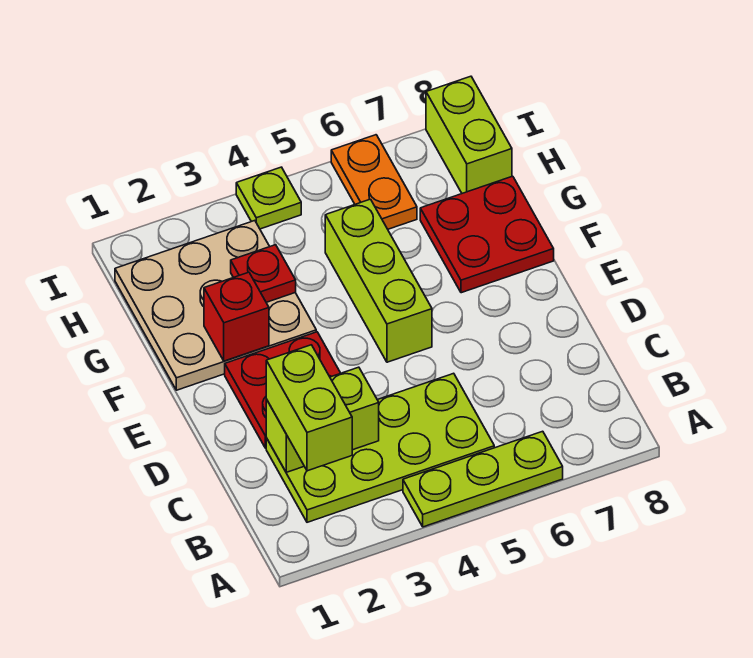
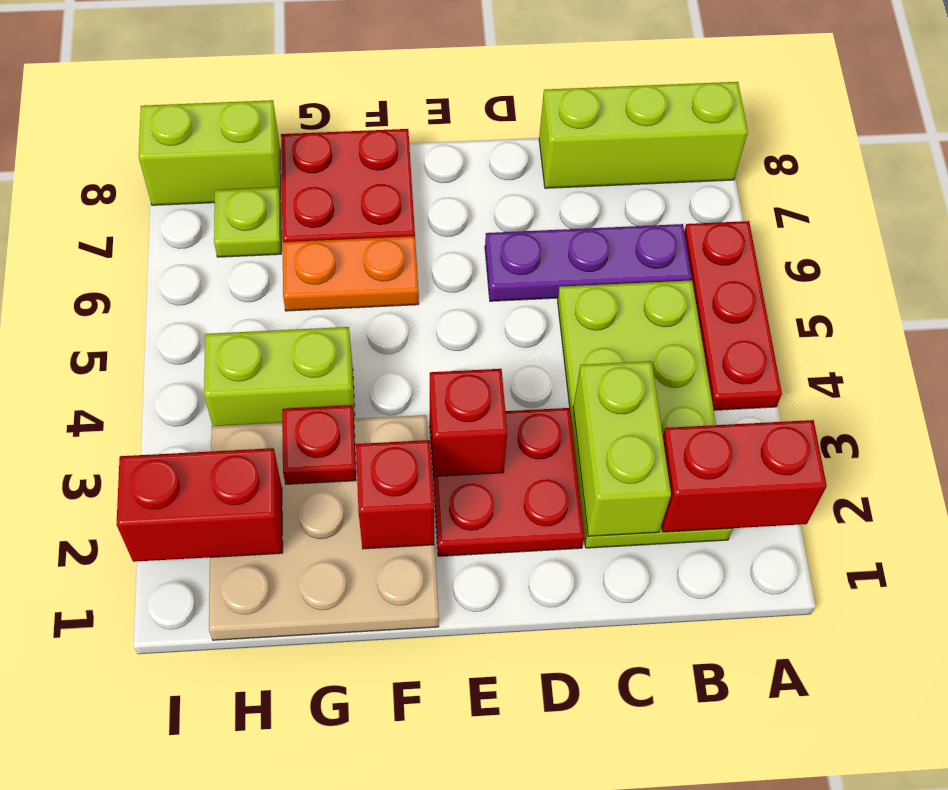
none -> red 1x2 brick [662,420,827,532]
lime 1x3 plate [403,431,563,527] -> red 1x3 plate [684,221,782,410]
lime 1x2 brick [266,345,352,471] -> lime 1x2 brick moved to [204,327,355,426]
none -> purple 1x3 plate [485,224,692,301]
none -> red 1x1 brick [430,369,507,477]
lime 1x3 brick [325,199,432,362] -> lime 1x3 brick moved to [539,82,748,188]
none -> red 1x2 brick [116,448,283,562]
orange 1x2 plate [331,135,417,229] -> orange 1x2 plate moved to [282,236,419,311]
lime 1x1 plate [236,167,301,229] -> lime 1x1 plate moved to [214,187,281,257]

